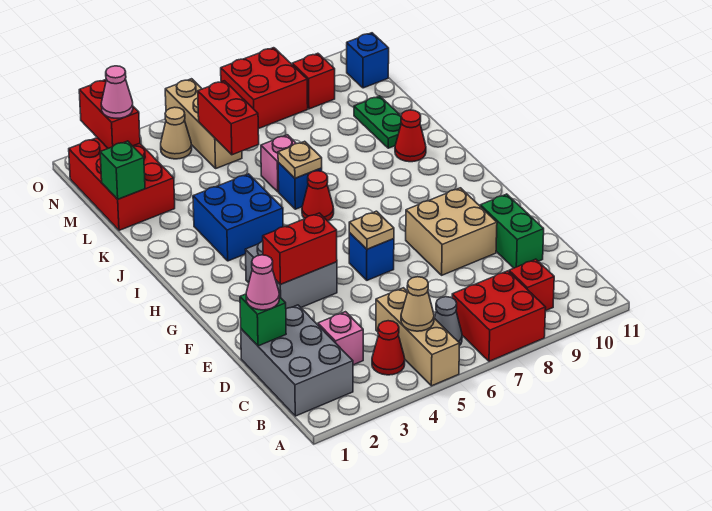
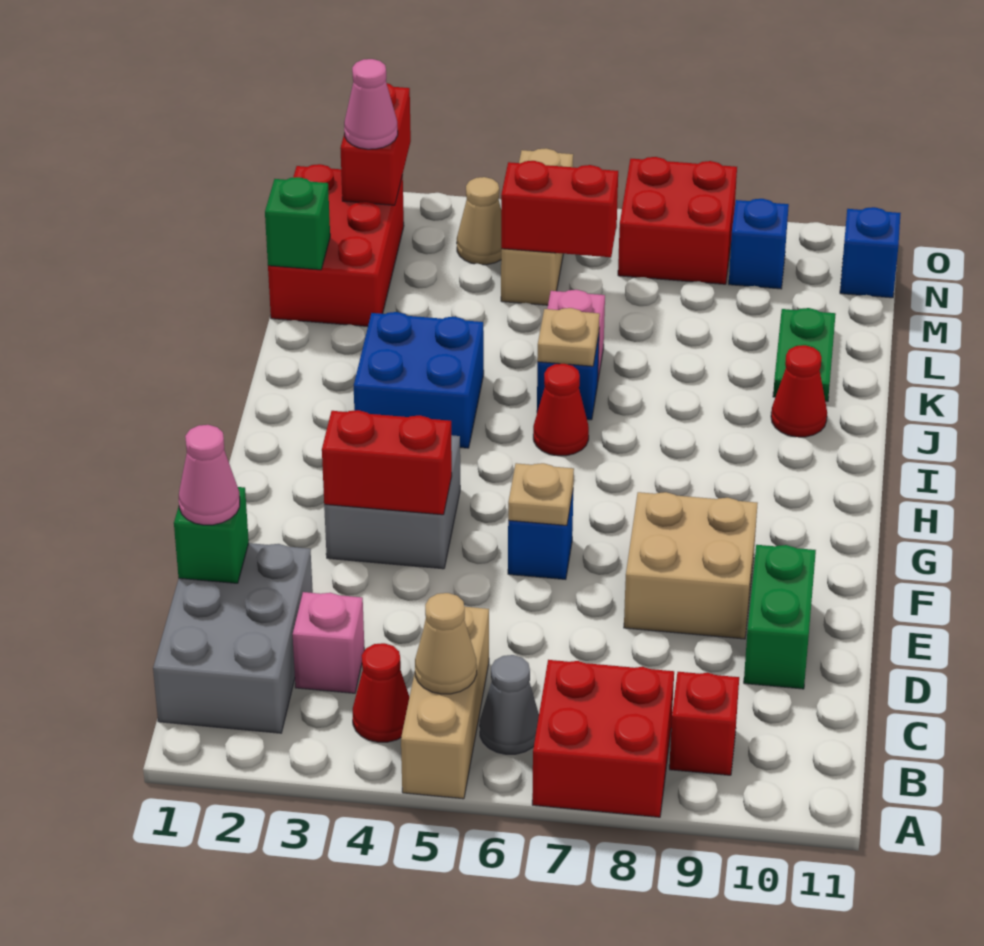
red 1x2 brick [198,81,259,155] -> red 1x2 brick turned to [501,161,618,257]
red 1x1 brick [292,53,335,109] -> blue 1x1 brick [729,199,789,289]

